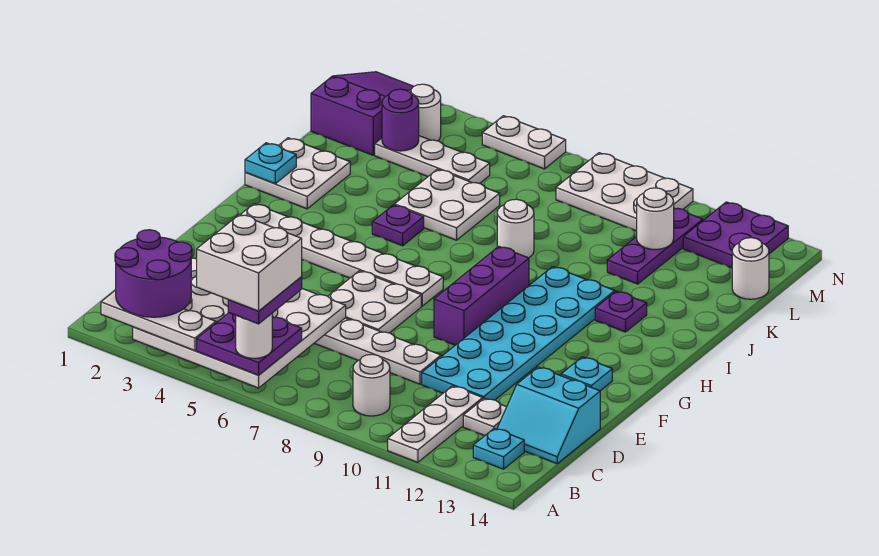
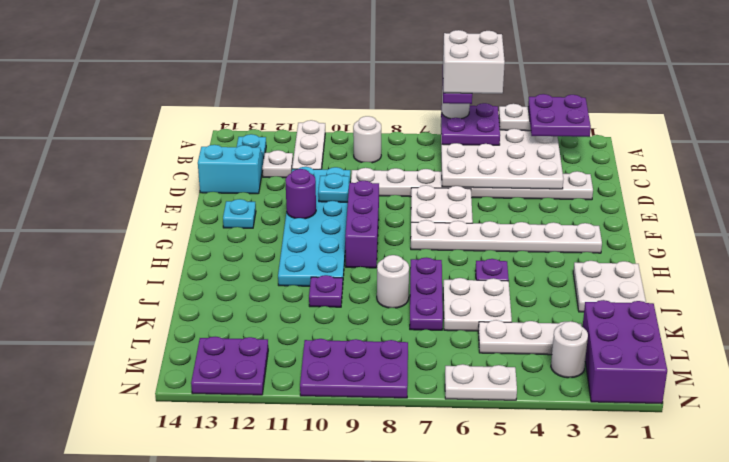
purple 2x2 round brick [115,230,192,317] -> purple 2x2 plate [528,94,591,137]
cyan 1x1 plate [245,143,296,184] -> cyan 1x1 plate moved to [318,173,349,202]
purple 1x1 plate [595,291,647,332] -> purple 1x1 plate moved to [309,275,343,307]
purple 1x3 plate [607,208,703,284] -> purple 1x3 plate moved to [410,257,443,330]
purple 2x3 slope [311,72,414,155] -> purple 2x3 brick [583,300,667,404]
purple 1x1 round brick [382,89,419,151] -> purple 1x1 round brick moved to [285,169,316,219]
white 1x1 round brick [637,188,674,249] -> none
white 1x1 round brick [732,238,769,299] -> none
white 2x3 plate [556,153,693,231] -> purple 2x3 plate [300,339,408,398]

